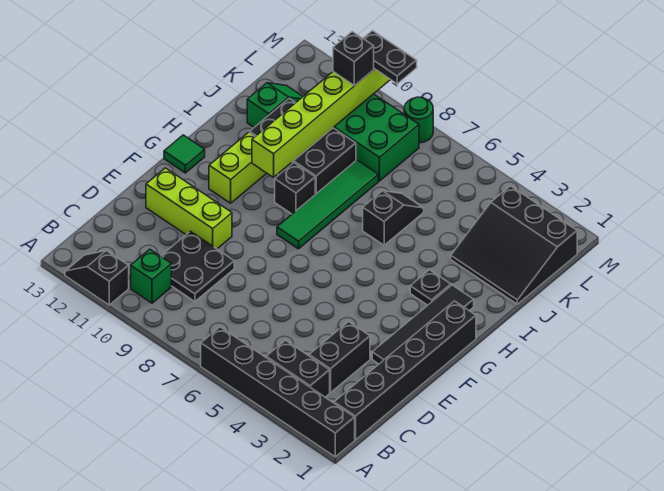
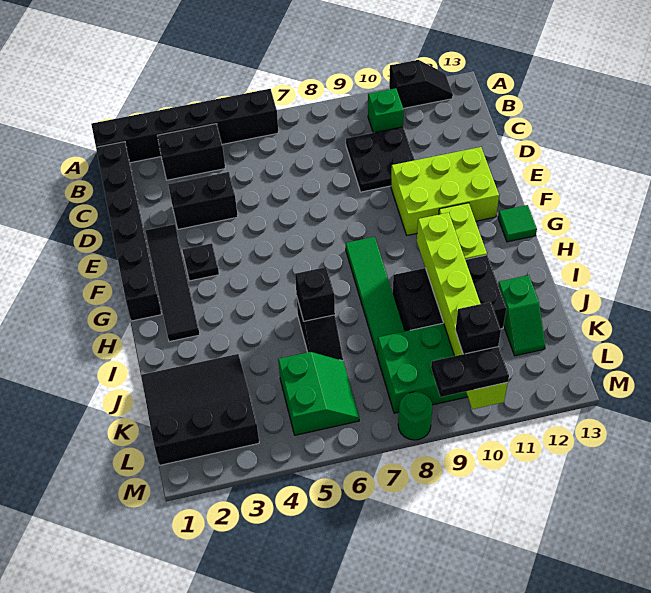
black 1x2 brick [309,322,370,392] -> black 1x2 brick turned to [168,172,238,229]
lime 1x3 brick [146,168,232,249] -> lime 2x3 brick [391,147,499,235]
black 1x1 plate [410,270,451,305] -> black 1x1 plate moved to [183,243,219,281]
black 1x1 brick [275,163,315,214] -> black 1x1 brick moved to [295,267,335,321]
none -> green 2x2 slope [278,352,359,435]

